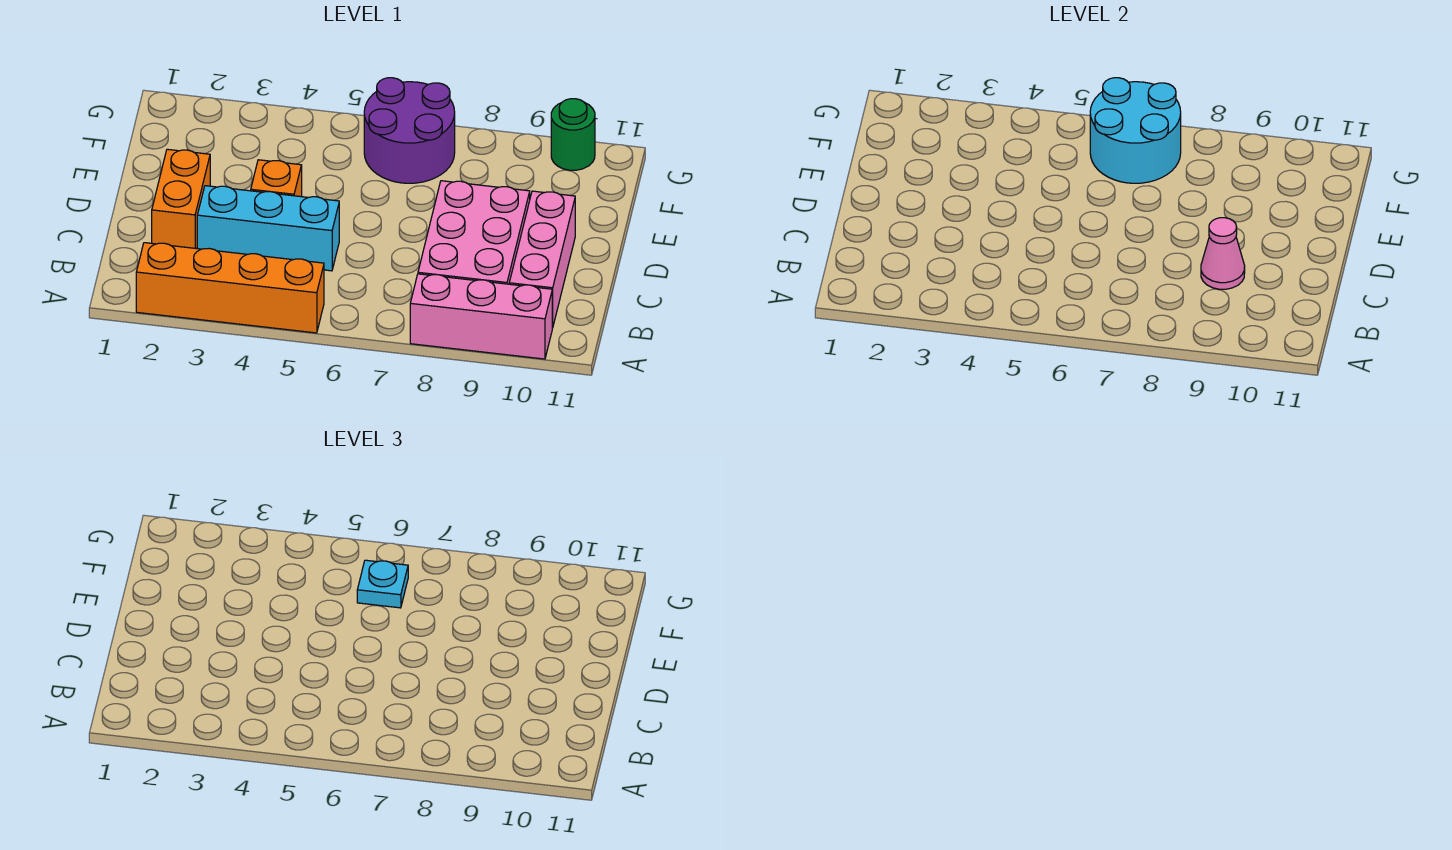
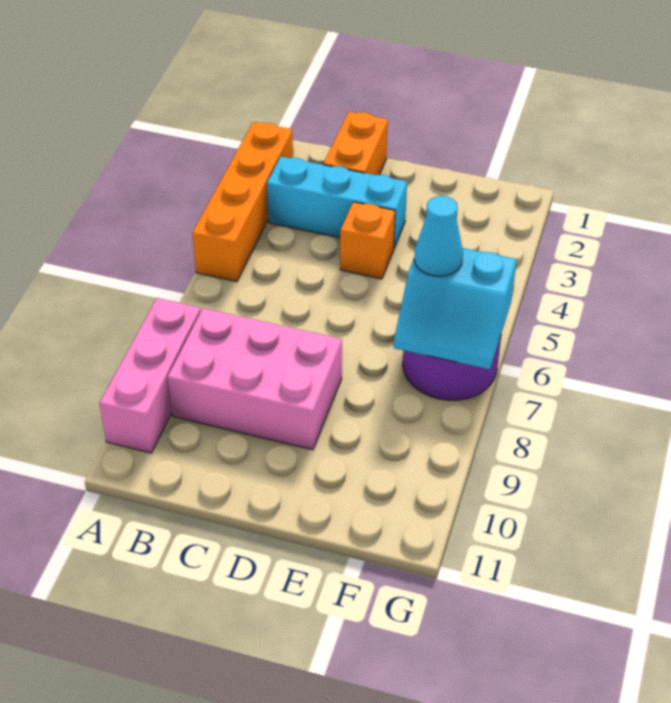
pink 1x3 brick [509,191,575,328] -> none
orange 1x2 brick [152,149,210,249] -> orange 1x2 brick turned to [324,112,388,175]
cyan 1x3 brick [197,186,339,271] -> cyan 1x3 brick turned to [267,157,407,248]
pink 1x1 cone [1201,218,1245,289] -> none
cyan 2x2 round brick [1090,78,1181,183] -> cyan 2x2 slope [394,248,517,369]
cyan 1x1 plate [357,560,408,608] -> cyan 1x1 cone [414,196,463,276]
green 1x1 round brick [551,99,595,170] -> none

